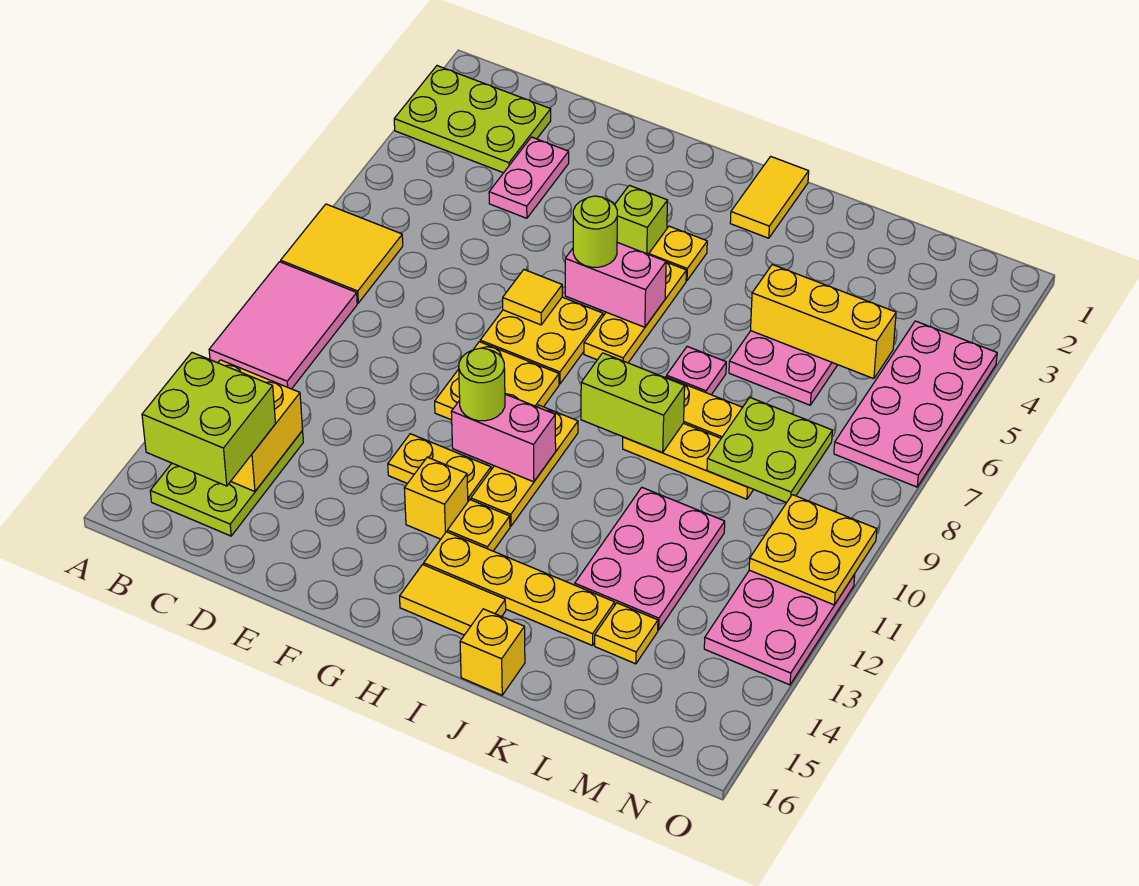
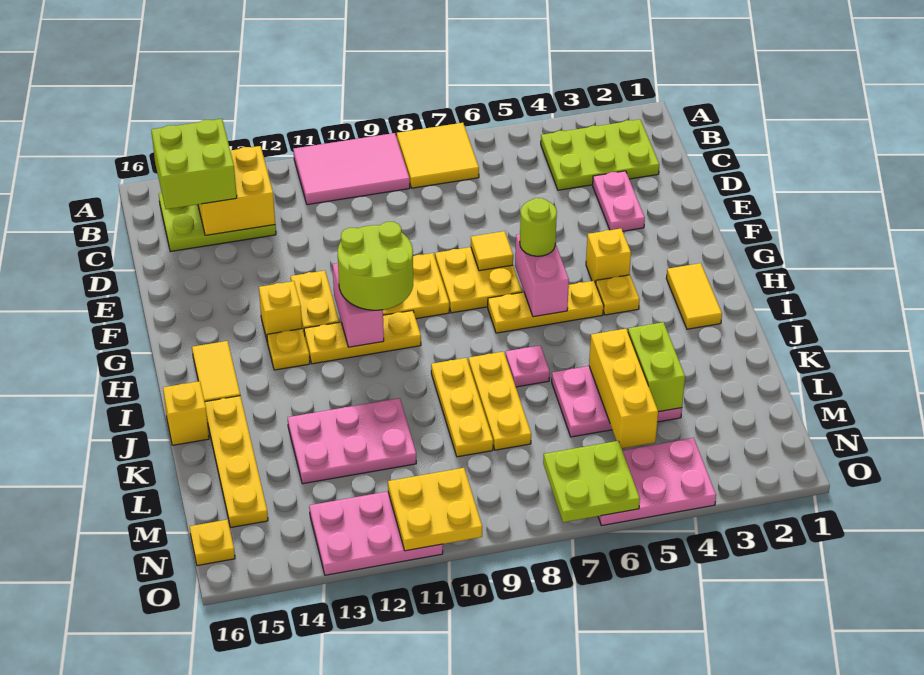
lime 2x3 plate [394,66,551,173] -> lime 2x3 plate turned to [541,120,659,190]
pink 1x2 plate [489,137,569,218] -> pink 1x2 plate turned to [593,171,645,231]
lime 1x1 brick [615,185,668,254] -> yellow 1x1 brick [586,229,631,283]
lime 1x1 round brick [459,348,505,421] -> lime 2x2 round brick [338,222,413,310]
yellow 1x4 plate [424,532,615,646] -> yellow 1x4 plate moved to [205,396,268,527]
yellow 1x2 tile [730,156,809,238] -> yellow 1x2 tile turned to [666,263,722,329]
lime 1x2 brick [581,353,685,453] -> lime 1x2 brick moved to [628,322,685,412]
lime 2x2 plate [707,398,832,503] -> lime 2x2 plate moved to [543,441,640,522]
yellow 1x1 plate [595,603,658,664] -> yellow 1x1 plate moved to [190,520,235,566]
pink 2x4 plate [834,321,997,487] -> pink 2x3 plate [598,438,716,526]

